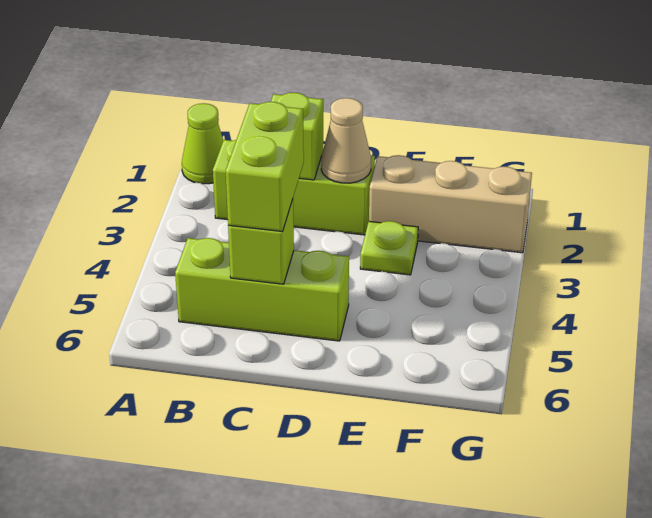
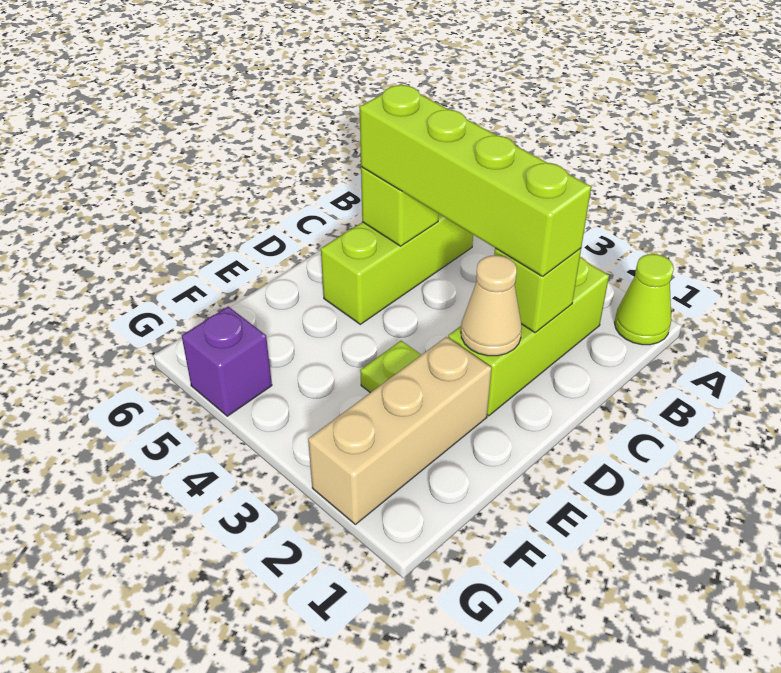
lime 1x2 brick [226,102,304,232] -> lime 1x4 brick [360,84,591,276]
none -> purple 1x1 brick [182,306,272,416]

